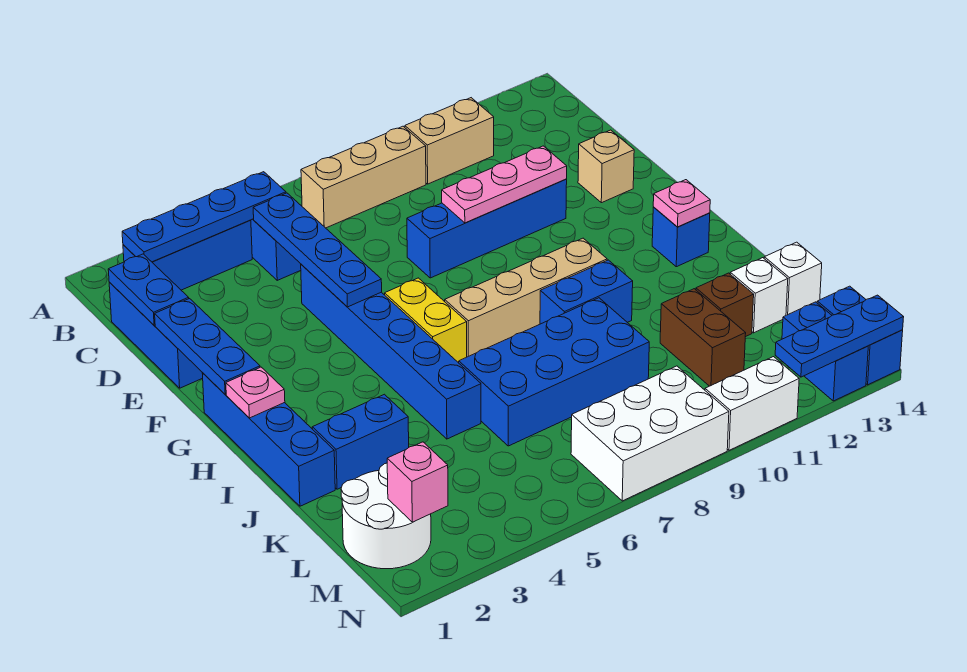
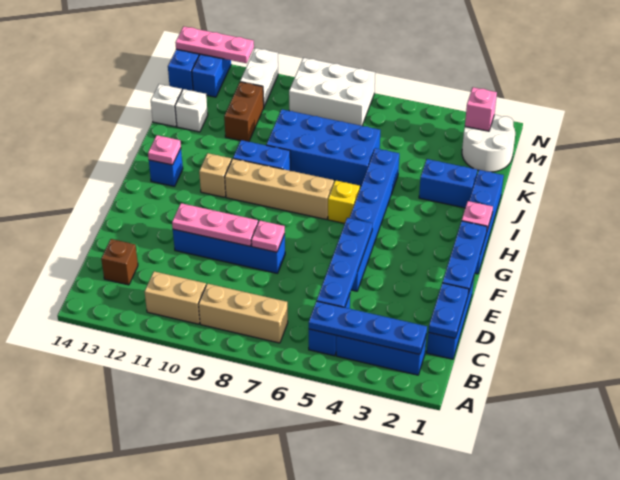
none -> pink 1x1 plate [251,220,285,252]
tan 1x1 brick [578,130,634,203] -> tan 1x1 brick moved to [199,153,232,197]
yellow 1x2 brick [385,278,467,363] -> yellow 1x1 brick [328,180,360,223]
brown 1x1 brick [696,273,754,337] -> brown 1x1 brick moved to [101,239,138,285]
white 1x2 brick [705,357,799,450] -> white 1x2 brick turned to [240,48,278,106]
blue 1x3 plate [775,295,904,377] -> pink 1x3 plate [175,26,254,63]

